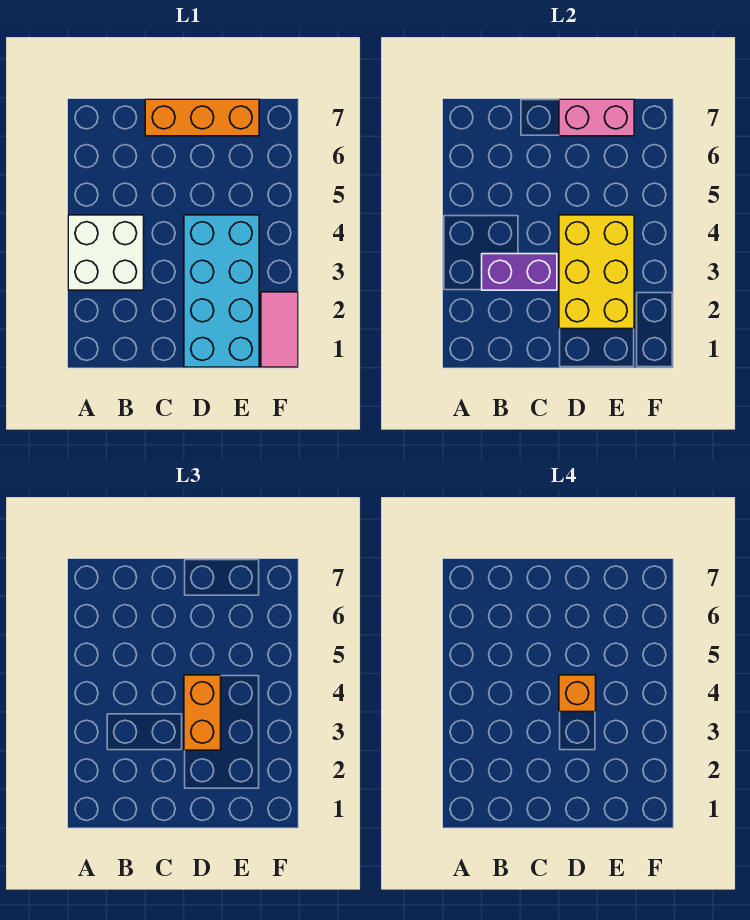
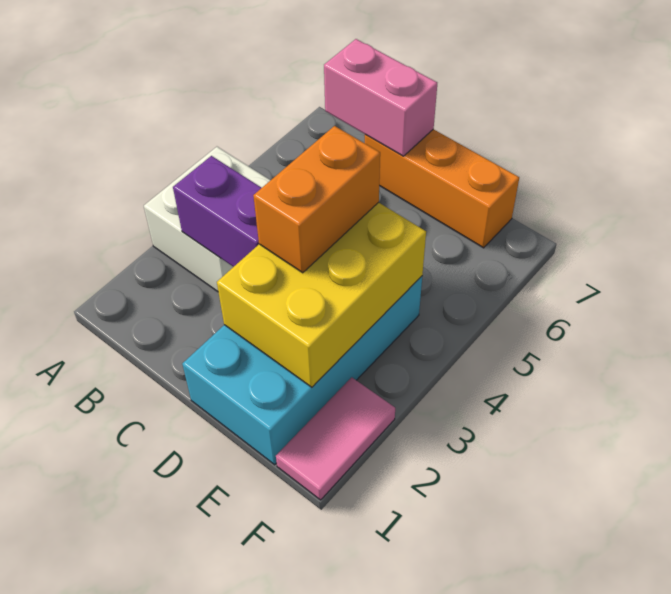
orange 1x1 brick [559,675,596,712] -> none
pink 1x2 brick [559,99,634,136] -> pink 1x2 brick moved to [324,39,437,156]

